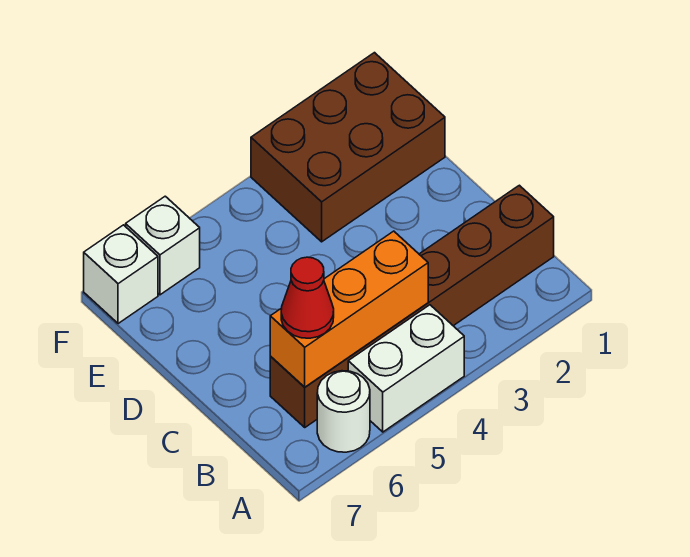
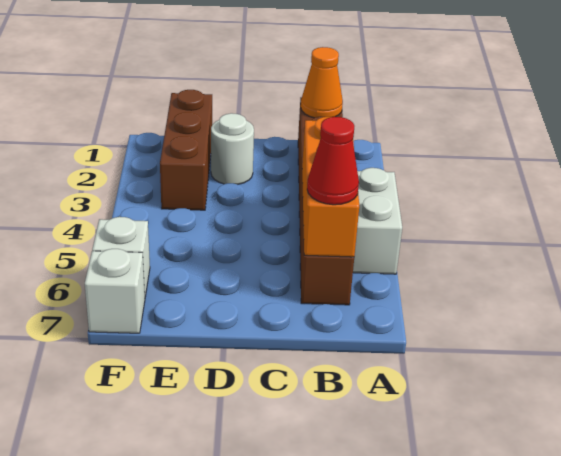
white 1x1 round brick [317,371,370,452] -> white 1x1 round brick moved to [211,113,254,185]
none -> orange 1x1 cone [301,47,343,118]
brown 2x3 brick [251,53,445,242] -> brown 1x3 brick [160,90,212,210]

